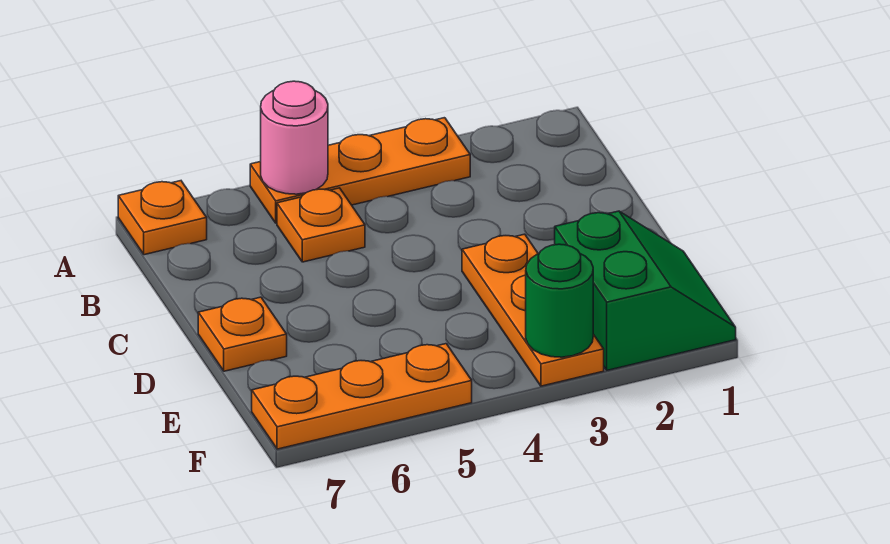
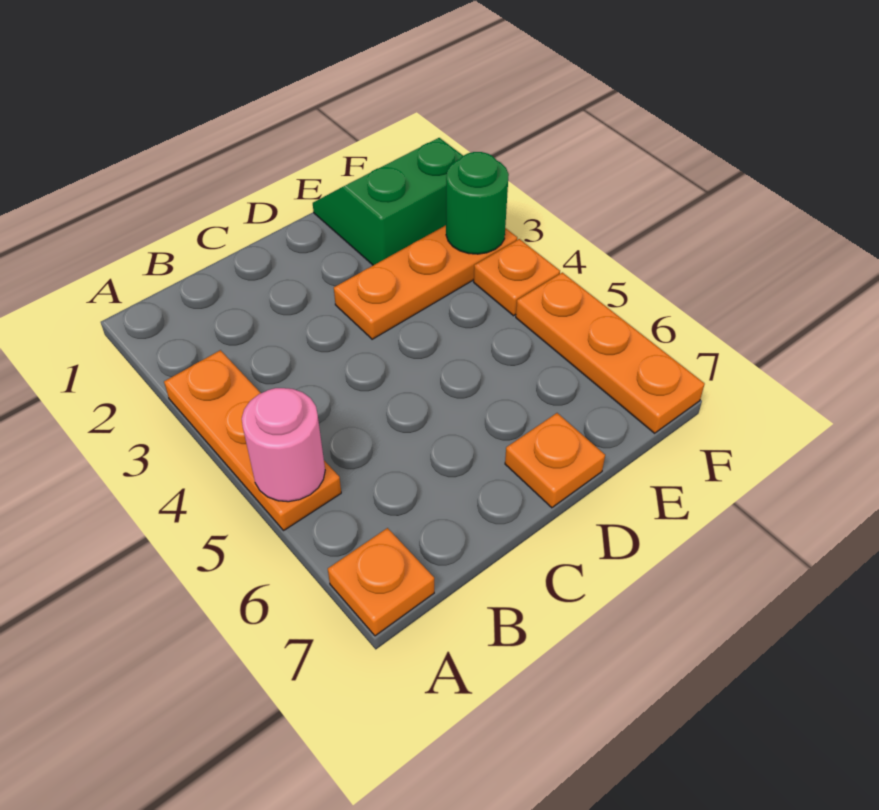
orange 1x1 plate [277,188,365,262] -> orange 1x1 plate moved to [474,239,560,316]

